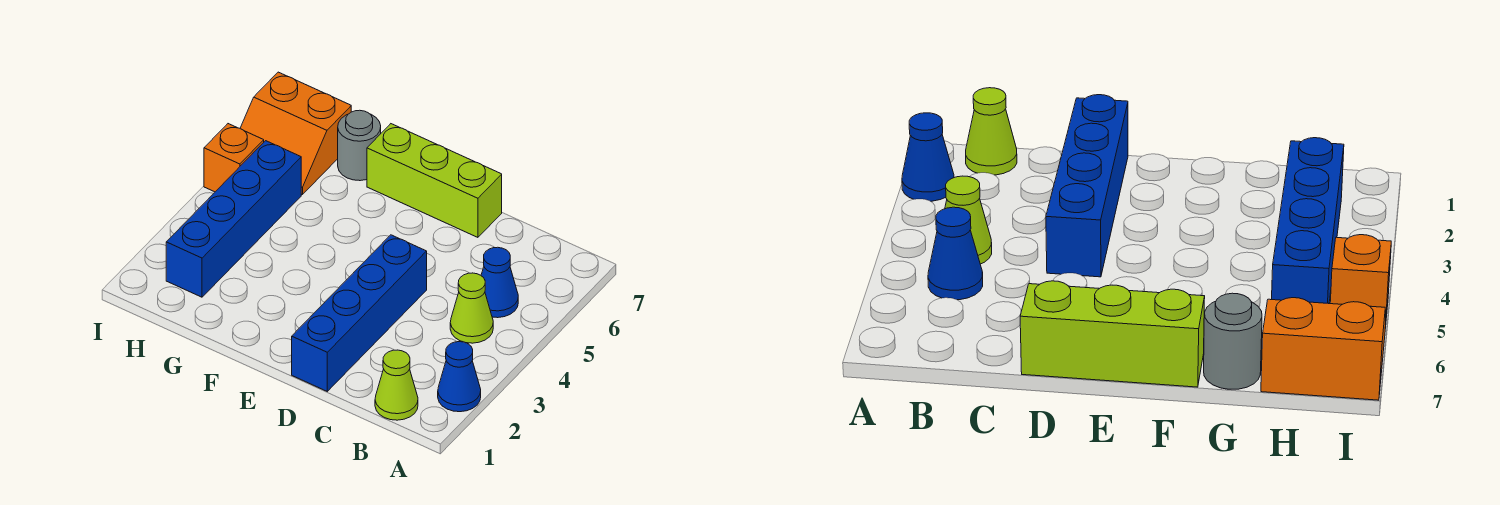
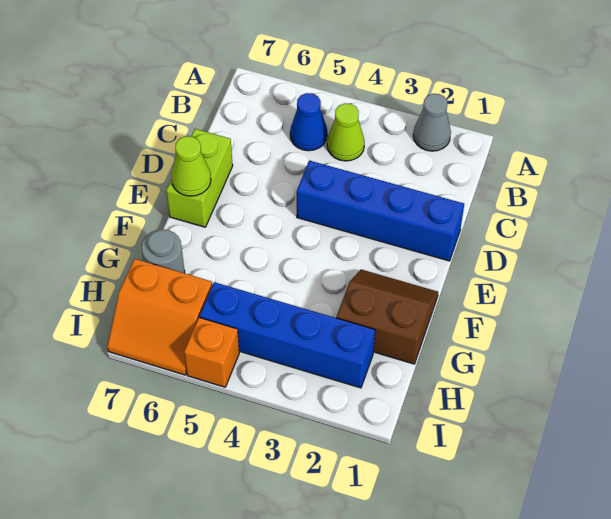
blue 1x1 cone [438,342,481,412] -> grey 1x1 cone [413,94,451,151]
lime 1x1 cone [375,350,418,420] -> lime 1x1 cone moved to [171,136,211,196]
lime 1x3 brick [367,124,502,237] -> lime 1x2 brick [166,129,233,227]
none -> brown 2x2 slope [336,269,438,364]
orange 2x2 slope [240,72,351,195] -> orange 2x2 slope turned to [107,259,212,375]

